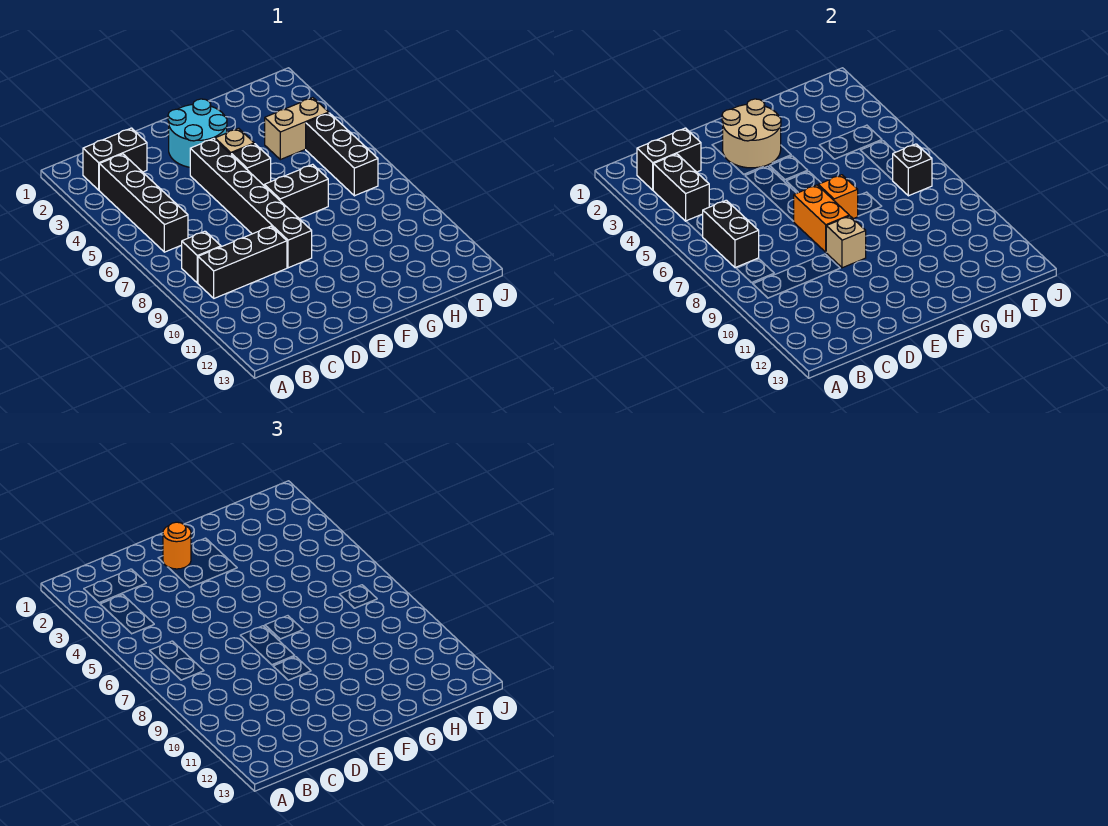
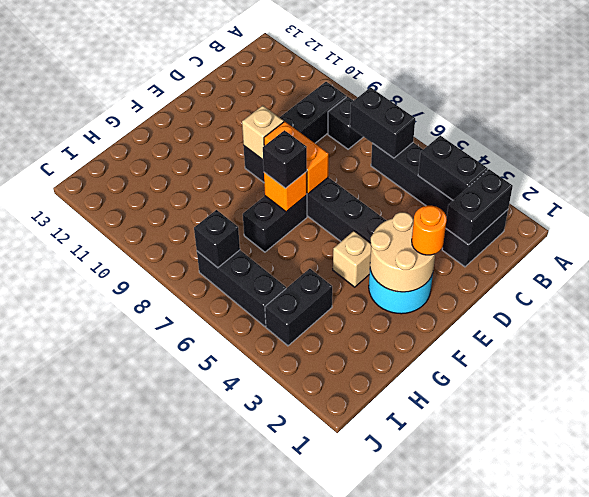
black 1x1 brick [231,144,271,185] -> black 1x1 brick moved to [263,130,307,188]
tan 1x2 brick [265,98,329,160] -> black 1x2 brick [265,269,332,346]

